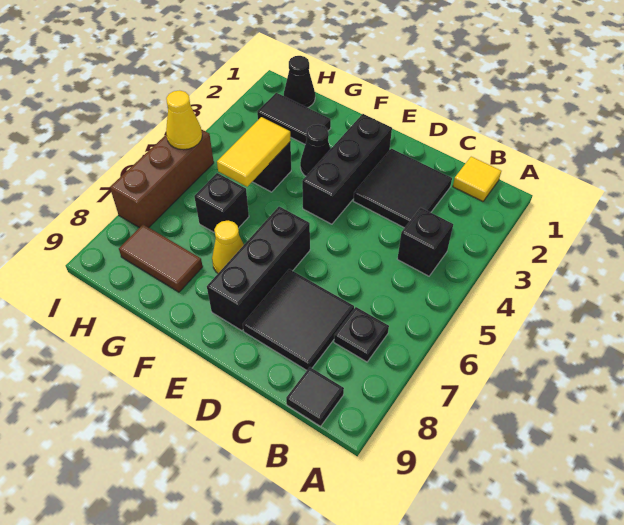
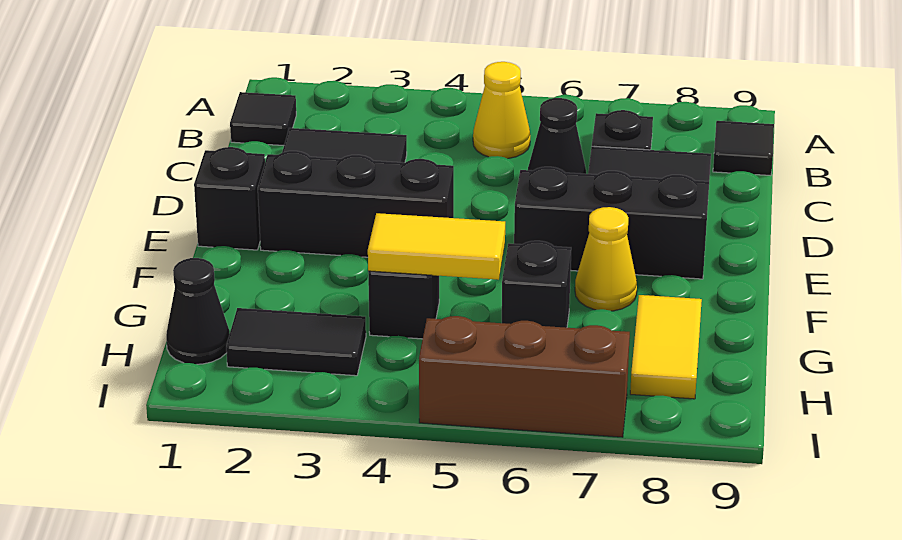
yellow 1x1 tile [453,157,501,201] -> black 1x1 tile [230,92,296,146]
black 1x1 brick [397,208,453,276] -> black 1x1 brick moved to [194,147,265,250]
black 1x1 cone [300,124,330,176] -> black 1x1 cone moved to [528,98,586,174]
black 1x2 tile [257,93,331,144] -> black 1x2 tile turned to [226,308,366,376]
brown 1x2 tile [119,225,203,292] -> yellow 1x2 tile [630,295,702,399]
yellow 1x1 cone [166,90,202,150] -> yellow 1x1 cone moved to [473,62,530,159]

